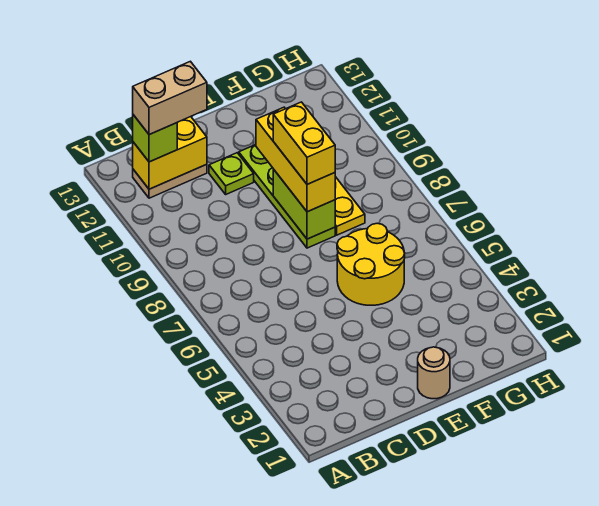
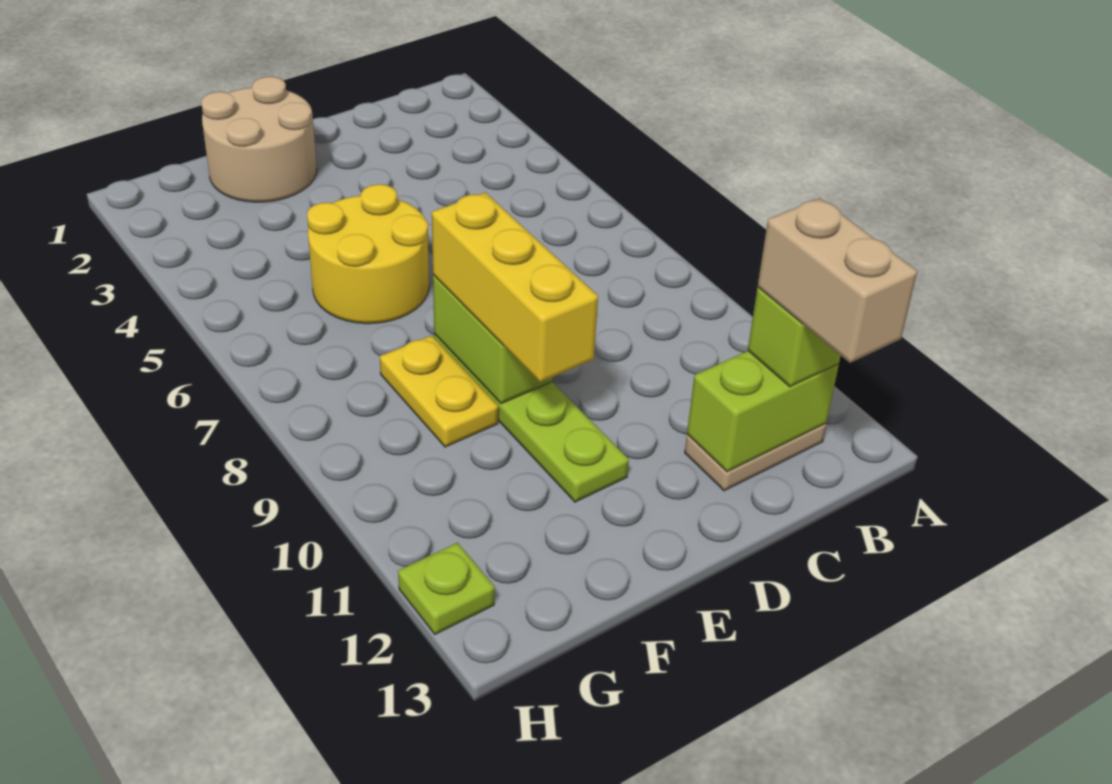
yellow 1x2 brick [133,117,207,189] -> lime 1x2 brick [687,351,839,472]
tan 1x2 brick [133,61,207,135] -> tan 1x2 brick turned to [758,198,917,363]
lime 1x1 plate [209,153,254,194] -> lime 1x1 plate moved to [398,543,495,634]
tan 1x1 round brick [418,347,450,399] -> tan 2x2 round brick [201,77,317,202]
yellow 1x2 brick [273,102,335,184] -> none

